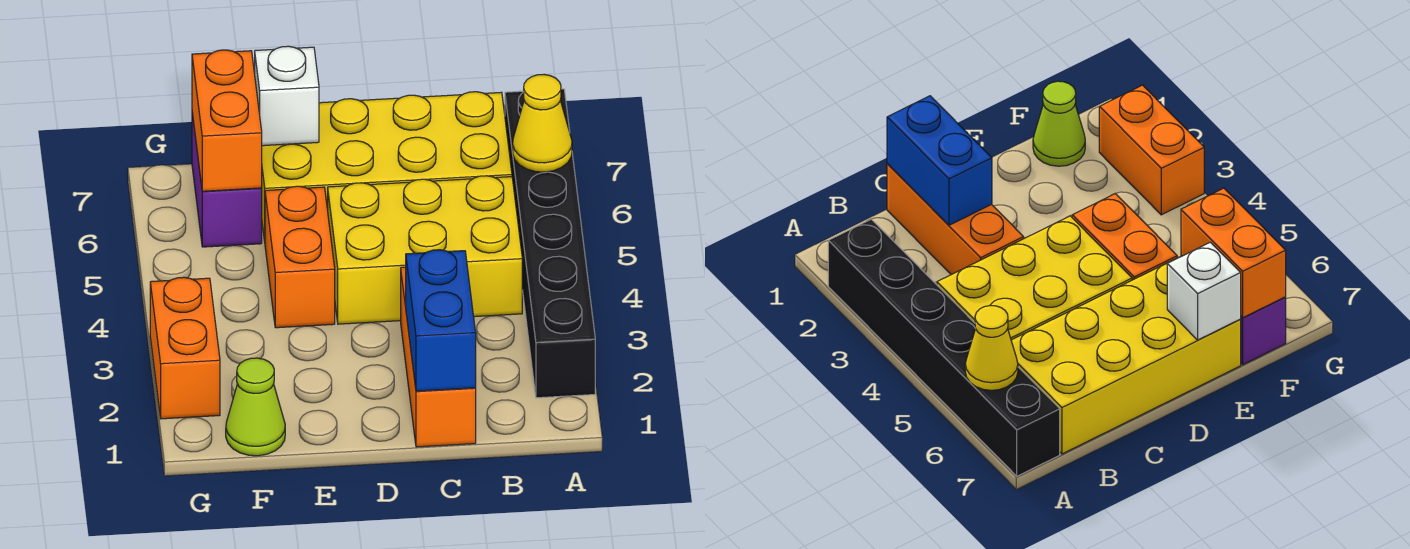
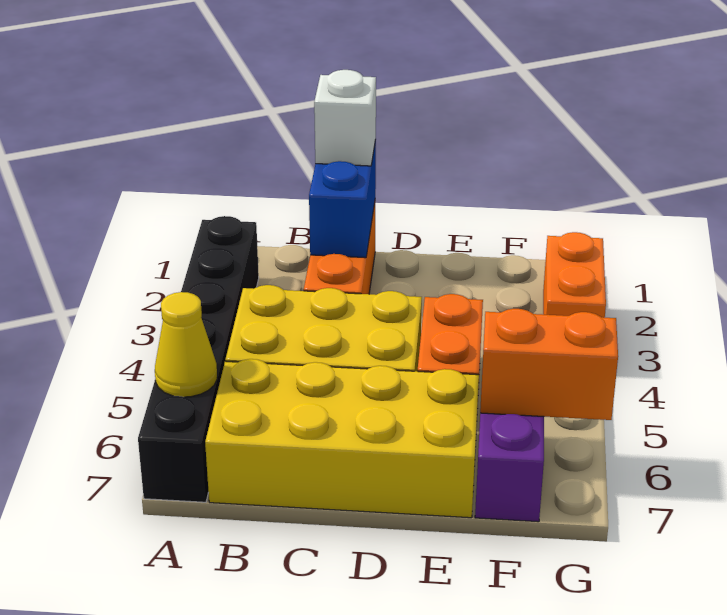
white 1x1 brick [255,46,319,146] -> white 1x1 brick moved to [314,70,376,166]
lime 1x1 cone [226,358,285,456] -> none
orange 1x2 brick [192,50,262,191] -> orange 1x2 brick turned to [480,309,618,420]

